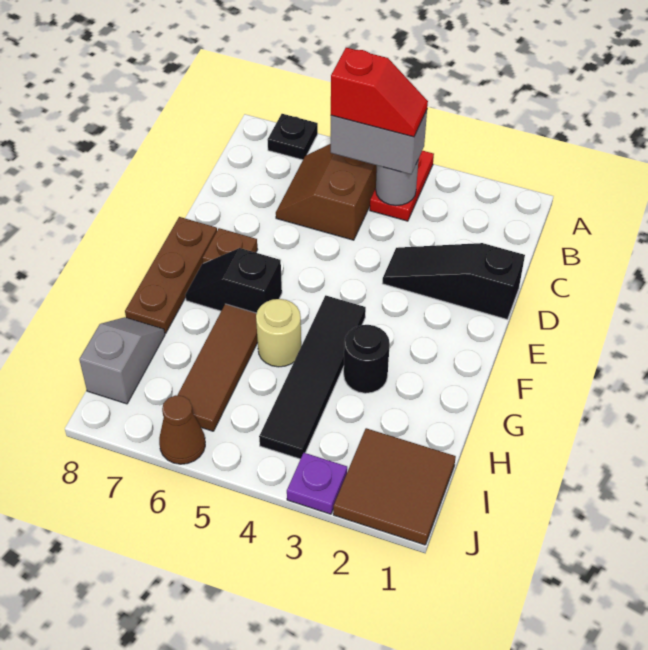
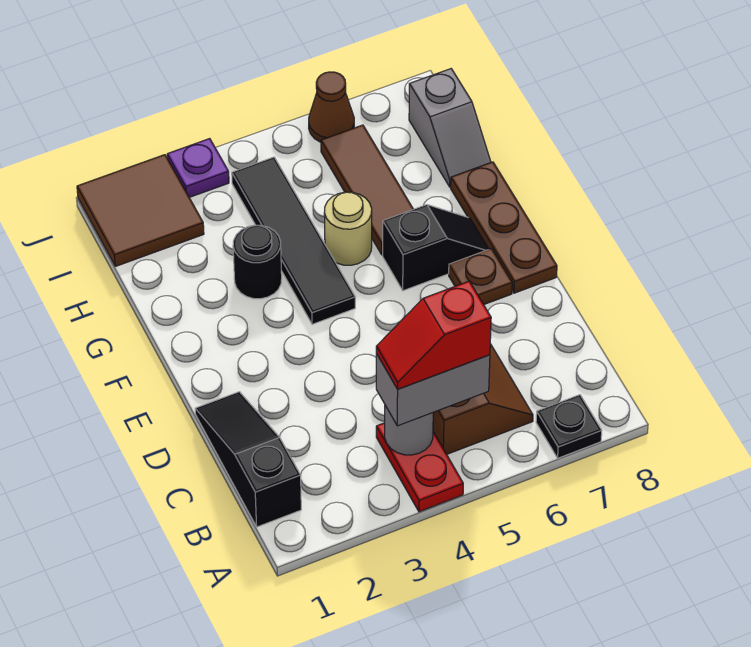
black 1x3 slope [382,243,525,319] -> black 1x3 slope turned to [195,392,301,527]

